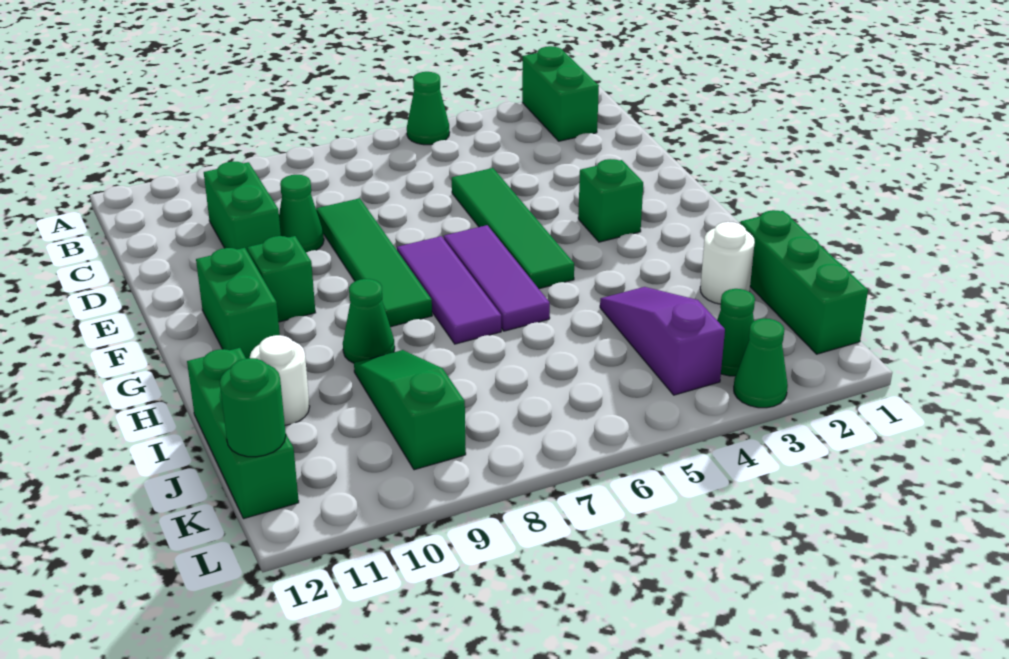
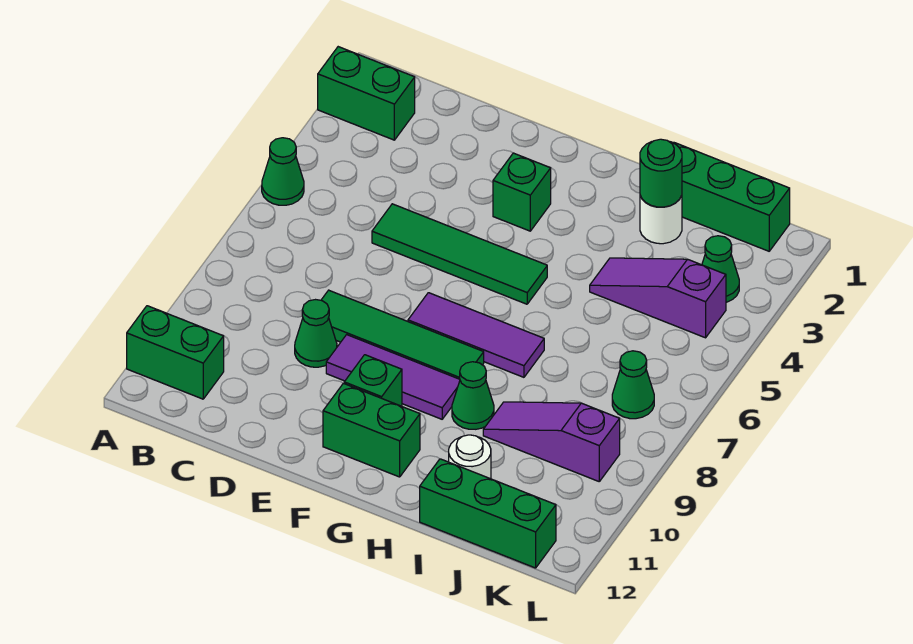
green 1x2 brick [204,161,281,252] -> green 1x2 brick moved to [127,306,224,399]
purple 1x3 tile [444,225,550,331] -> purple 1x3 tile moved to [326,335,460,419]
green 1x3 slope [354,350,466,470] -> purple 1x3 slope [483,402,620,481]
green 1x1 round brick [220,358,286,457] -> green 1x1 round brick moved to [640,139,682,207]
green 1x1 cone [734,318,788,408] -> green 1x1 cone moved to [612,351,654,419]

